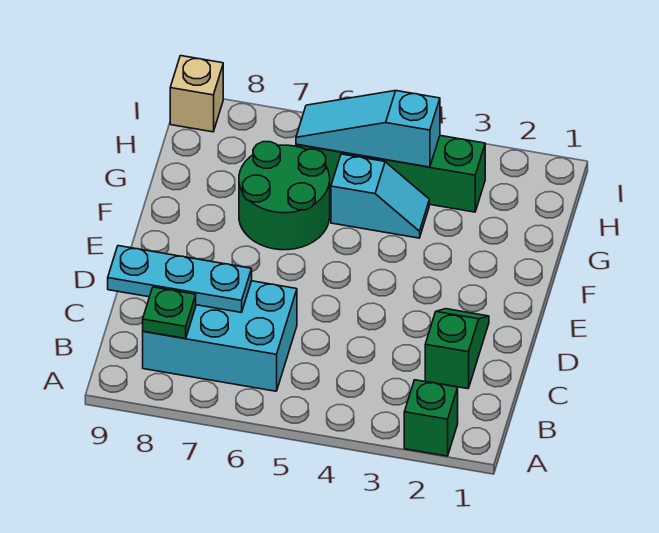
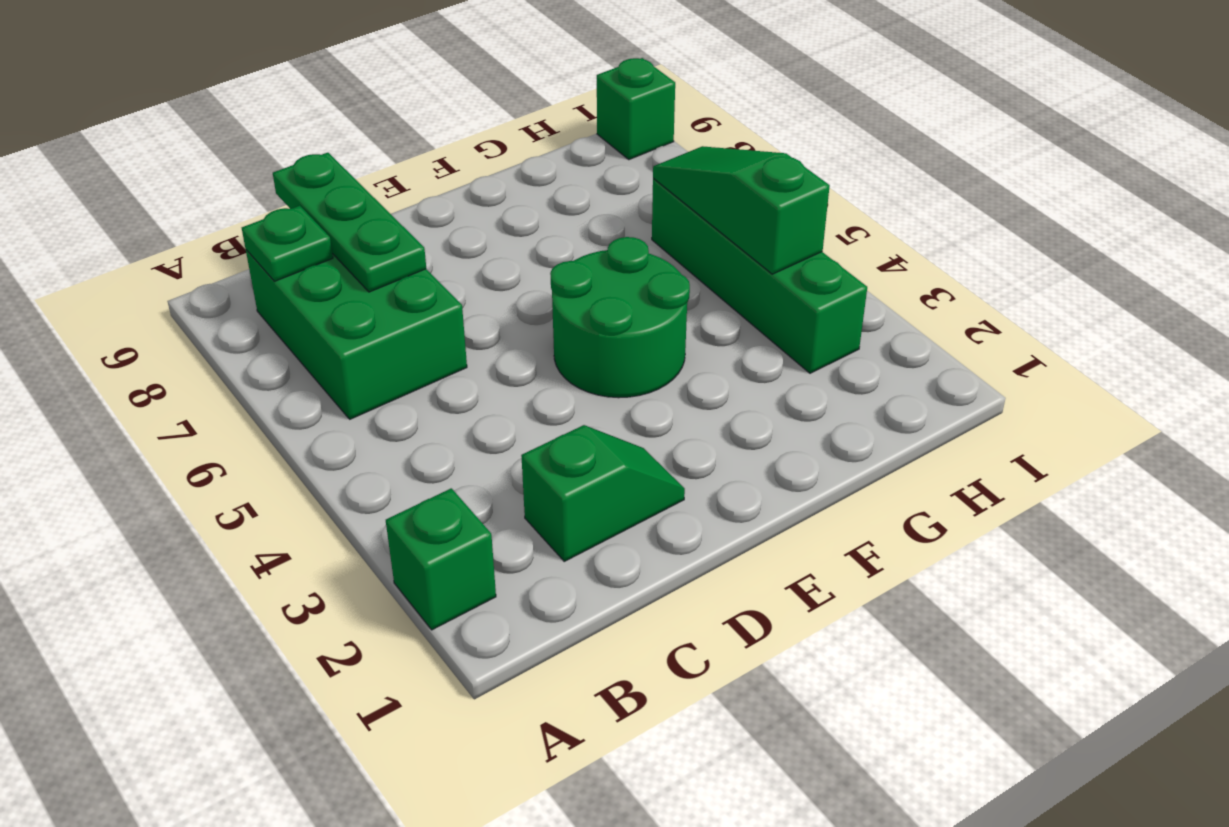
cyan 2x3 brick [143,281,297,391] -> green 2x3 brick [246,250,467,419]
cyan 1x3 plate [108,246,252,312] -> green 1x3 plate [273,153,426,292]
green 2x2 round brick [239,142,330,250] -> green 2x2 round brick moved to [550,237,690,398]
cyan 1x2 slope [331,154,429,238] -> none
cyan 1x3 slope [296,91,440,167] -> green 1x3 slope [653,146,830,274]
tan 1x1 brick [170,56,223,132] -> green 1x1 brick [597,58,675,160]

